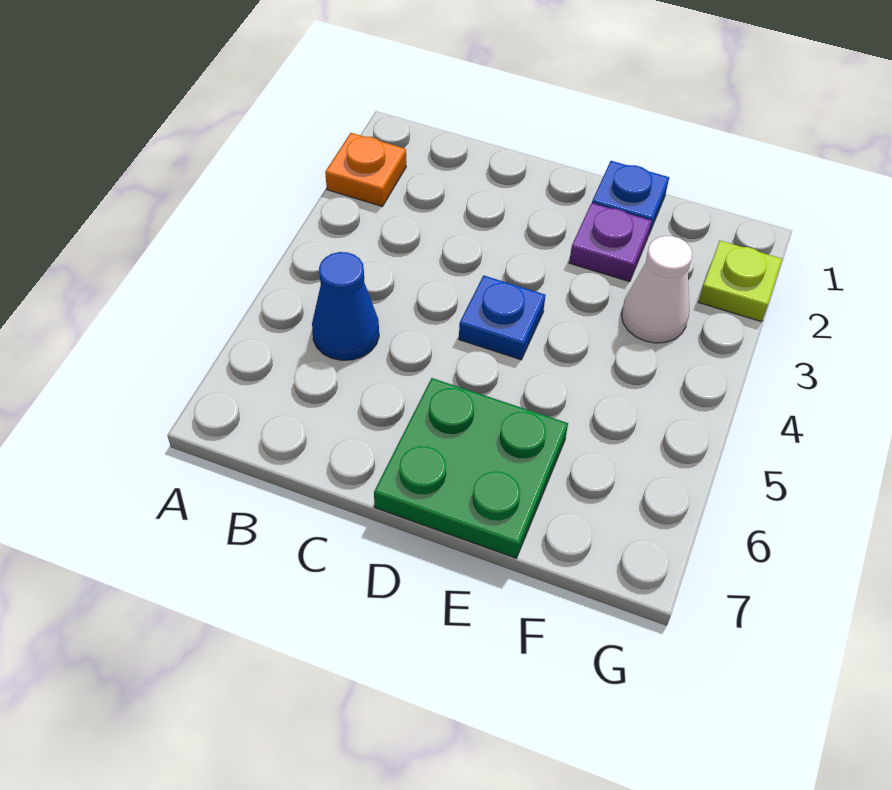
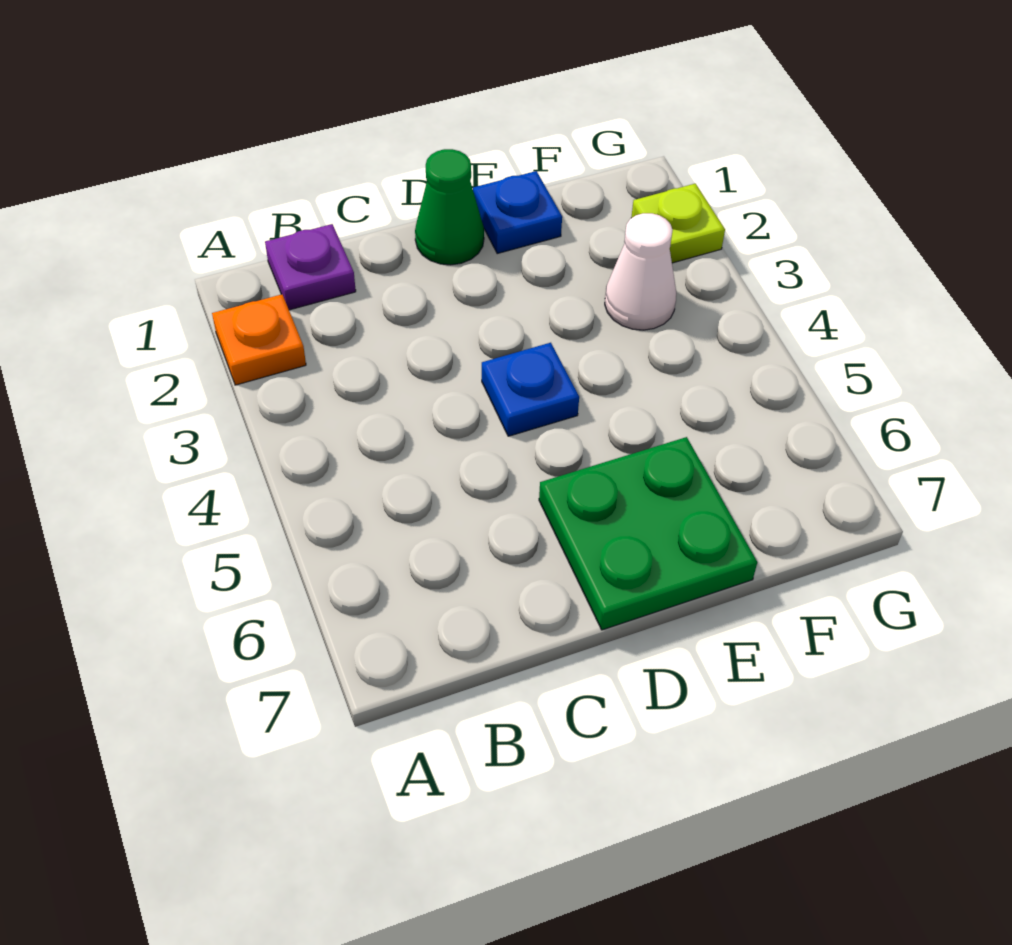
blue 1x1 cone [312,252,379,360] -> none
none -> green 1x1 cone [415,149,484,265]
purple 1x1 plate [569,203,651,282] -> purple 1x1 plate moved to [265,224,356,310]

